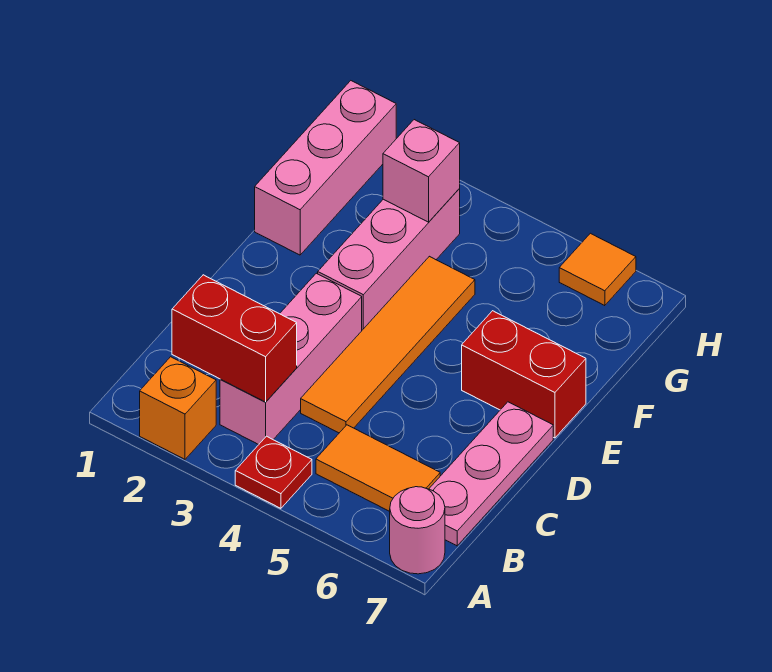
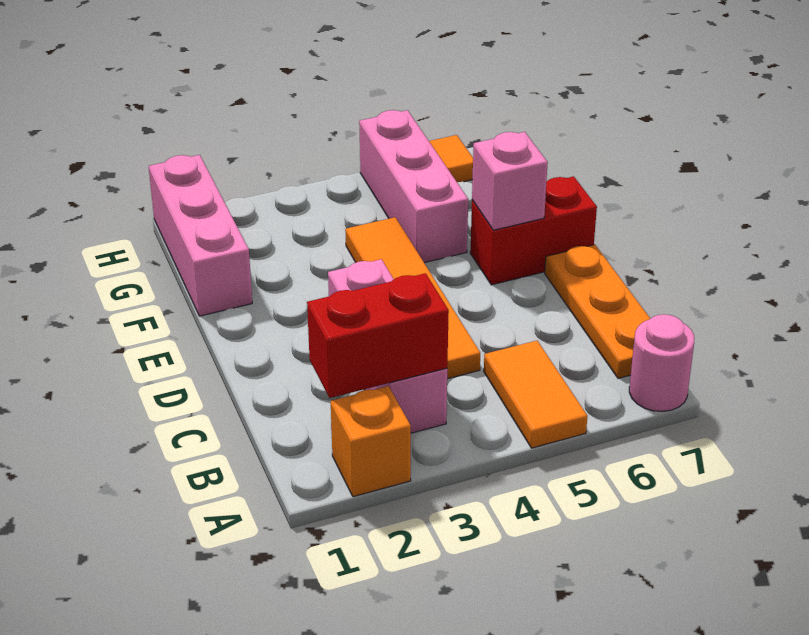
red 1x1 plate [235,436,312,508] -> none
orange 1x2 tile [316,425,440,511] -> orange 1x2 tile turned to [484,341,587,448]
pink 1x3 plate [429,402,553,546] -> orange 1x3 plate [545,245,650,378]
pink 1x3 brick [318,189,460,330] -> pink 1x3 brick moved to [359,110,468,263]
pink 1x1 brick [383,120,460,222] -> pink 1x1 brick moved to [472,132,548,230]

